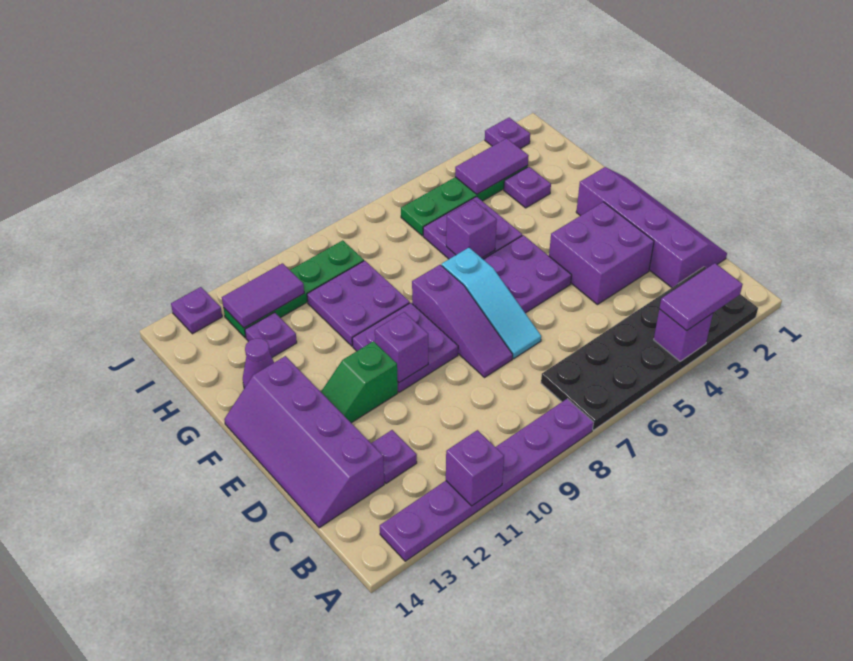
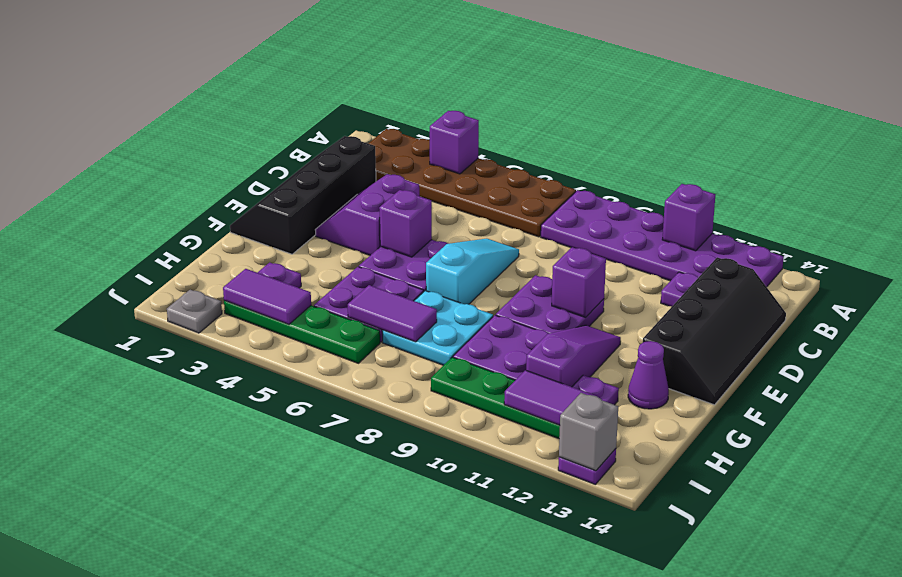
black 2x6 plate [541,267,758,430] -> brown 2x6 plate [368,129,576,237]
purple 1x2 tile [659,263,743,331] -> purple 1x2 tile moved to [348,285,437,342]
purple 1x6 plate [380,399,594,561] -> purple 2x6 plate [541,190,784,287]
purple 2x4 slope [576,167,727,288] -> black 2x4 slope [230,136,376,254]
purple 2x4 slope [224,356,384,528] -> black 2x4 slope [643,257,786,405]
purple 2x2 brick [549,202,654,305] -> purple 2x2 slope [315,174,419,255]
purple 1x3 slope [412,265,513,377] -> purple 1x3 slope moved to [526,325,621,387]
green 1x2 slope [321,341,398,423] -> none
purple 1x1 brick [446,200,497,258] -> purple 1x1 brick moved to [379,190,432,257]
none -> cyan 2x2 plate [382,291,493,365]
purple 1x1 plate [485,118,530,149] -> grey 1x1 plate [167,290,222,333]
none -> grey 1x1 brick [559,393,618,471]

